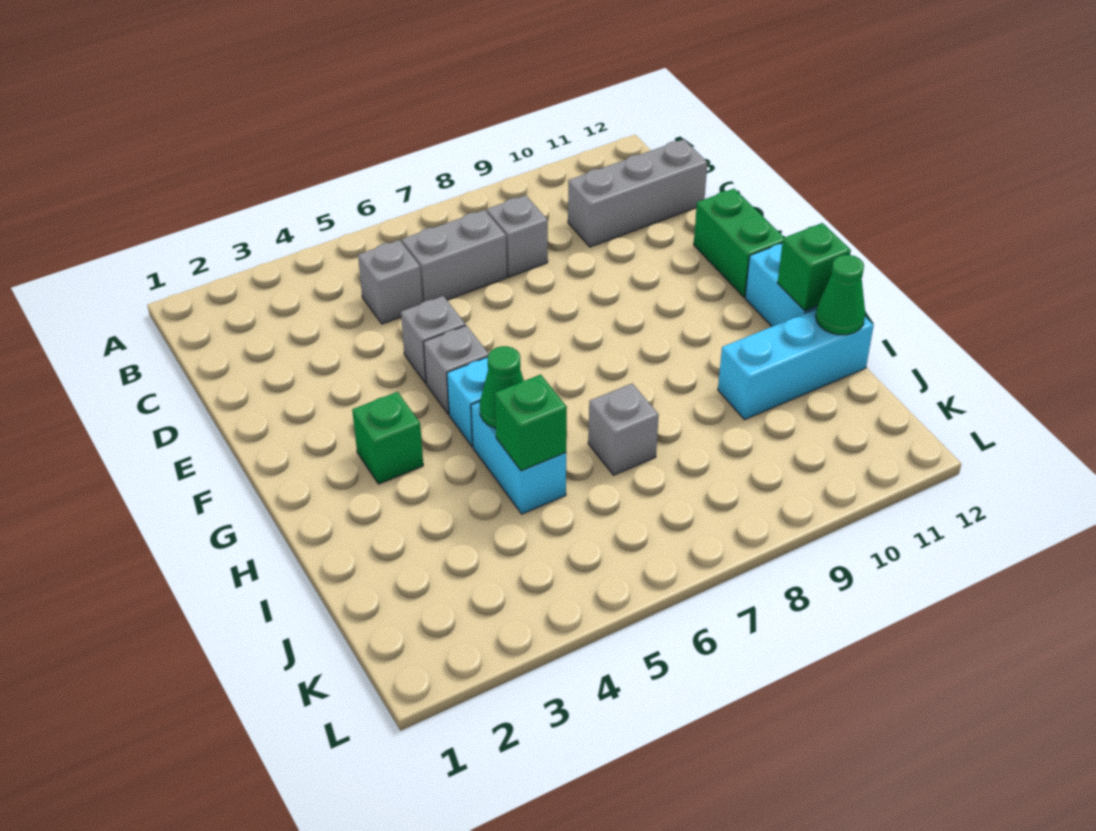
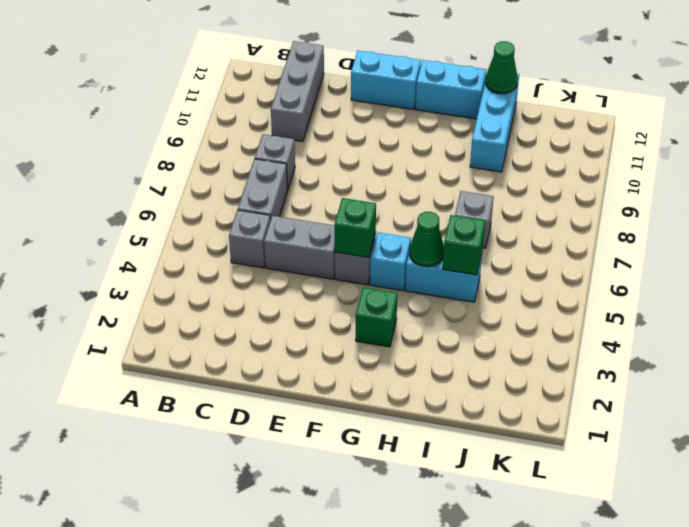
grey 1x1 brick [401,296,466,383] -> grey 1x2 brick [264,216,335,279]
green 1x2 brick [694,189,784,297] -> cyan 1x2 brick [351,51,421,109]
green 1x1 brick [778,223,851,311] -> green 1x1 brick moved to [335,198,376,257]

